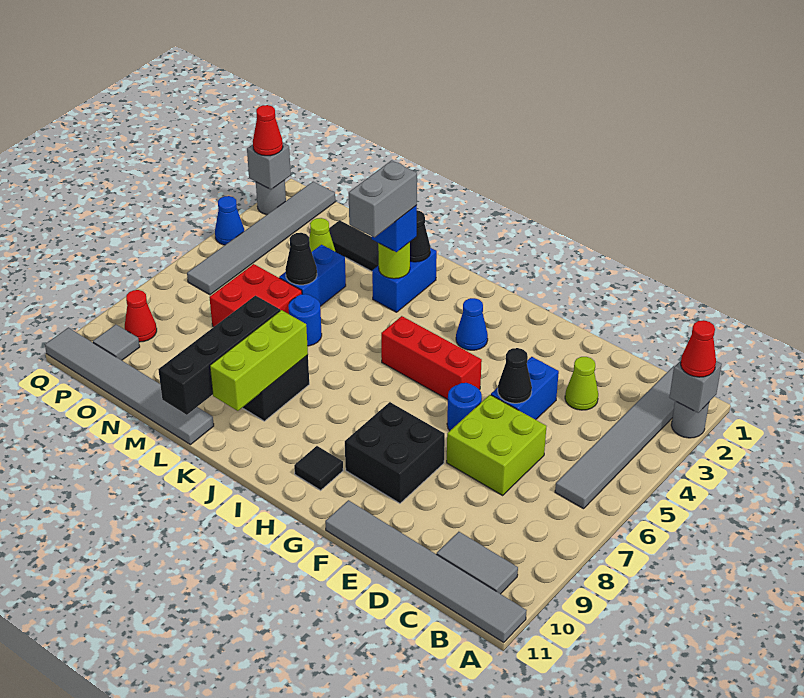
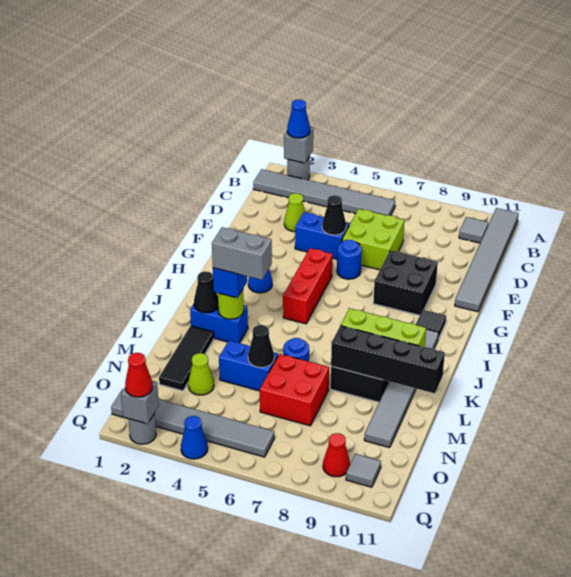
red 1x1 cone [681,320,716,377] -> blue 1x1 cone [287,100,310,138]
grey 1x2 tile [437,532,518,594] -> grey 1x1 tile [459,217,488,243]
grey 1x6 tile [45,328,214,445] -> grey 1x6 tile moved to [364,329,439,448]

